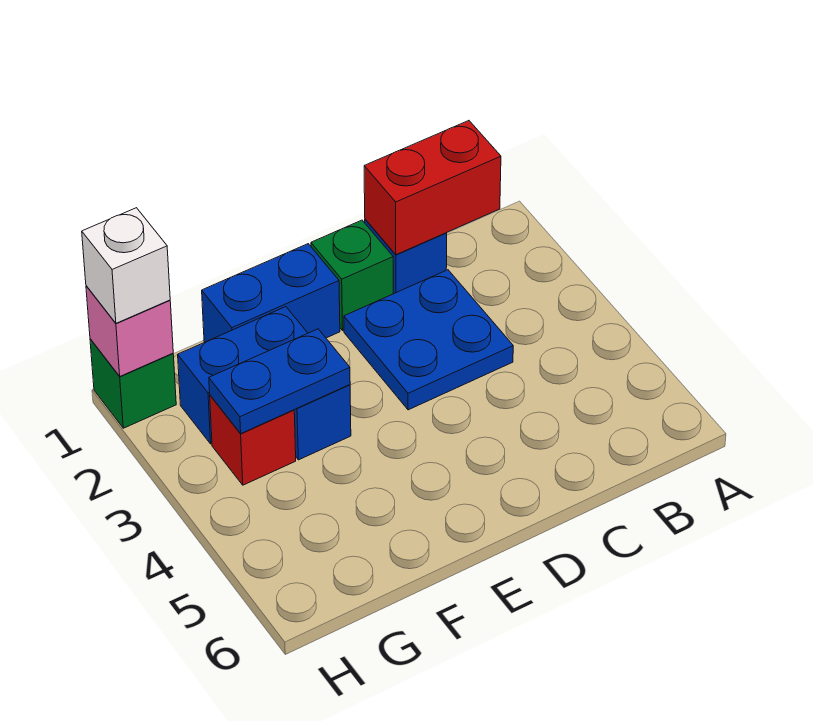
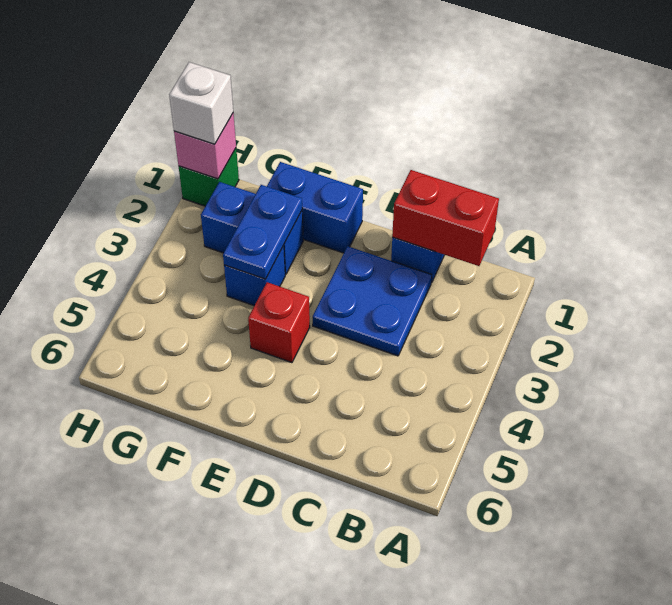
green 1x1 brick [311,220,393,330] -> none
blue 1x2 plate [209,329,350,434] -> blue 1x2 plate turned to [223,185,302,279]
red 1x1 brick [210,396,296,485] -> red 1x1 brick moved to [248,282,310,363]

